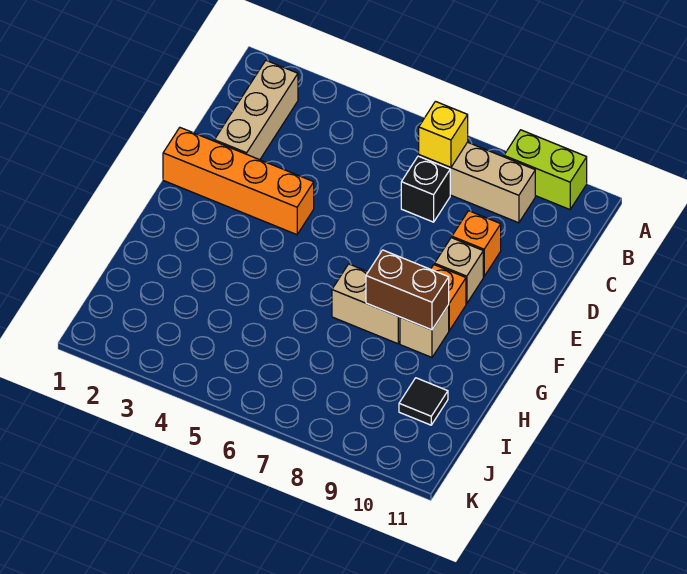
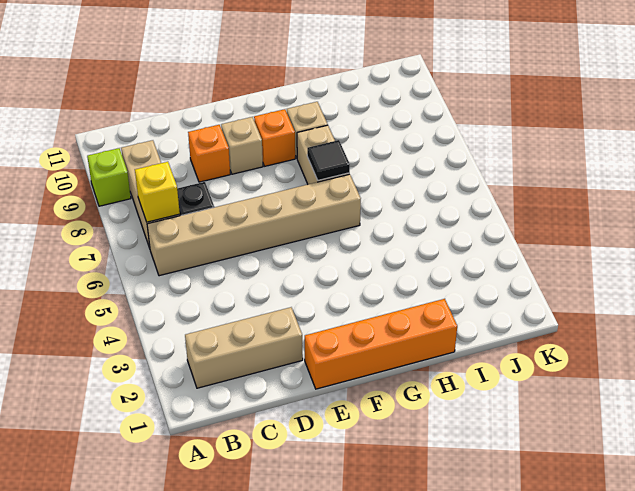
lime 1x2 brick [504,130,587,210] -> lime 1x1 brick [87,148,131,206]
none -> tan 1x6 brick [147,174,361,276]
orange 1x4 brick [163,128,314,235] -> orange 1x4 brick turned to [305,299,457,389]
brown 1x2 brick [366,250,449,330] -> none
black 1x1 tile [399,378,448,425] -> black 1x1 tile moved to [307,140,350,180]

